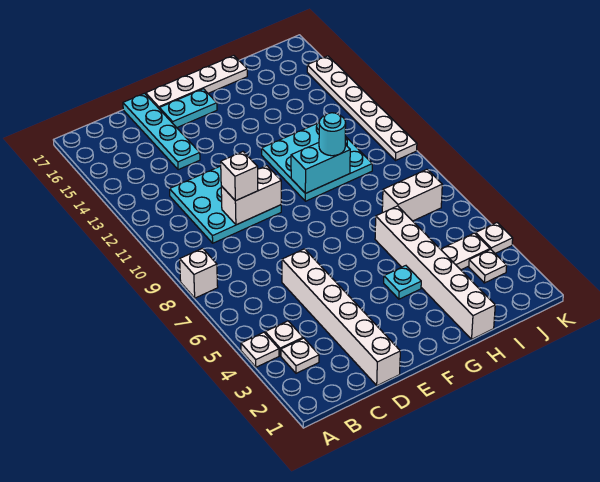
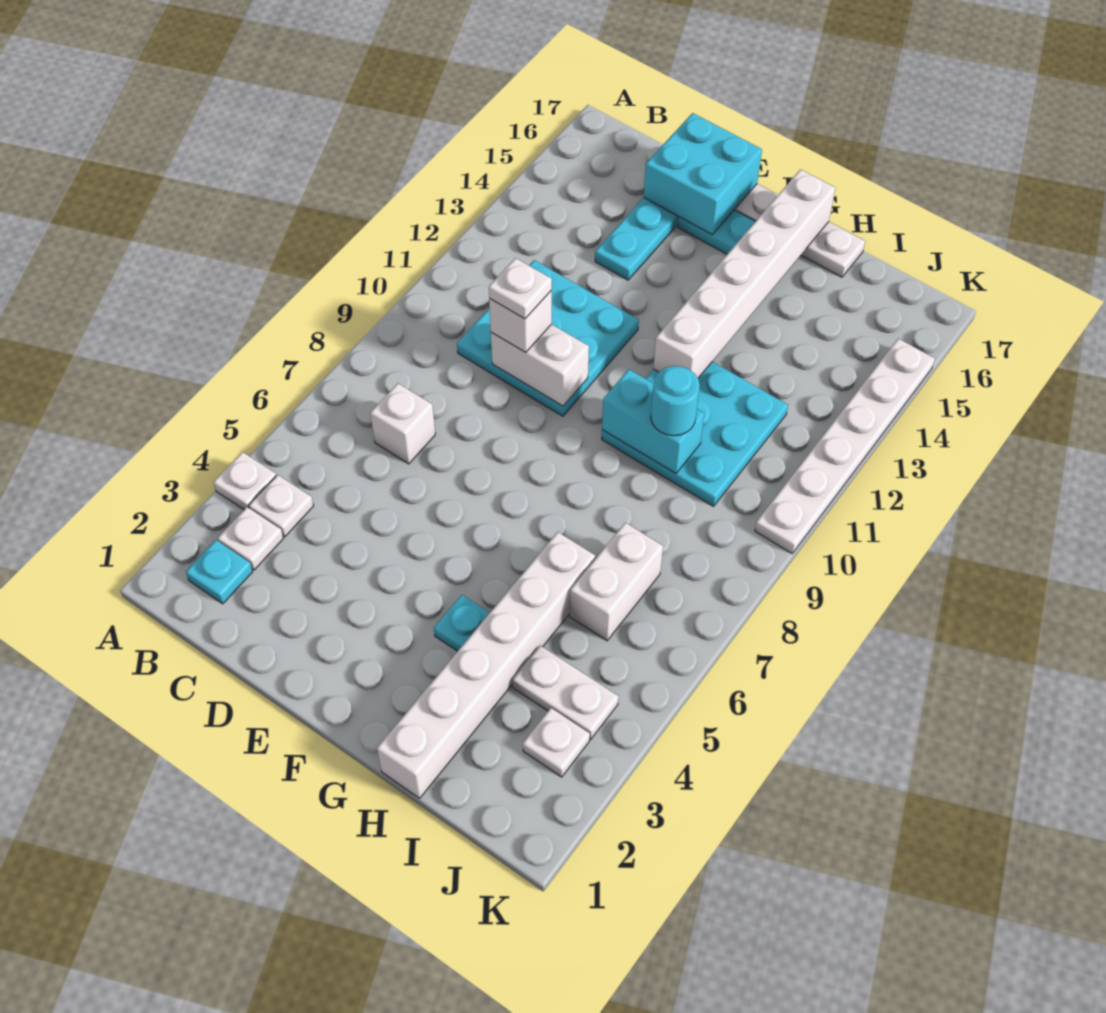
white 1x1 brick [180,248,218,298] -> white 1x1 brick moved to [370,383,435,464]
none -> cyan 1x1 plate [186,540,253,604]
white 1x6 brick [282,249,400,385] -> white 1x6 brick moved to [653,169,835,378]
none -> cyan 2x2 brick [644,113,762,235]
white 1x2 brick [382,169,442,221] -> white 1x2 brick turned to [570,523,663,640]
white 1x1 plate [476,223,513,253] -> white 1x1 plate moved to [489,258,552,319]

